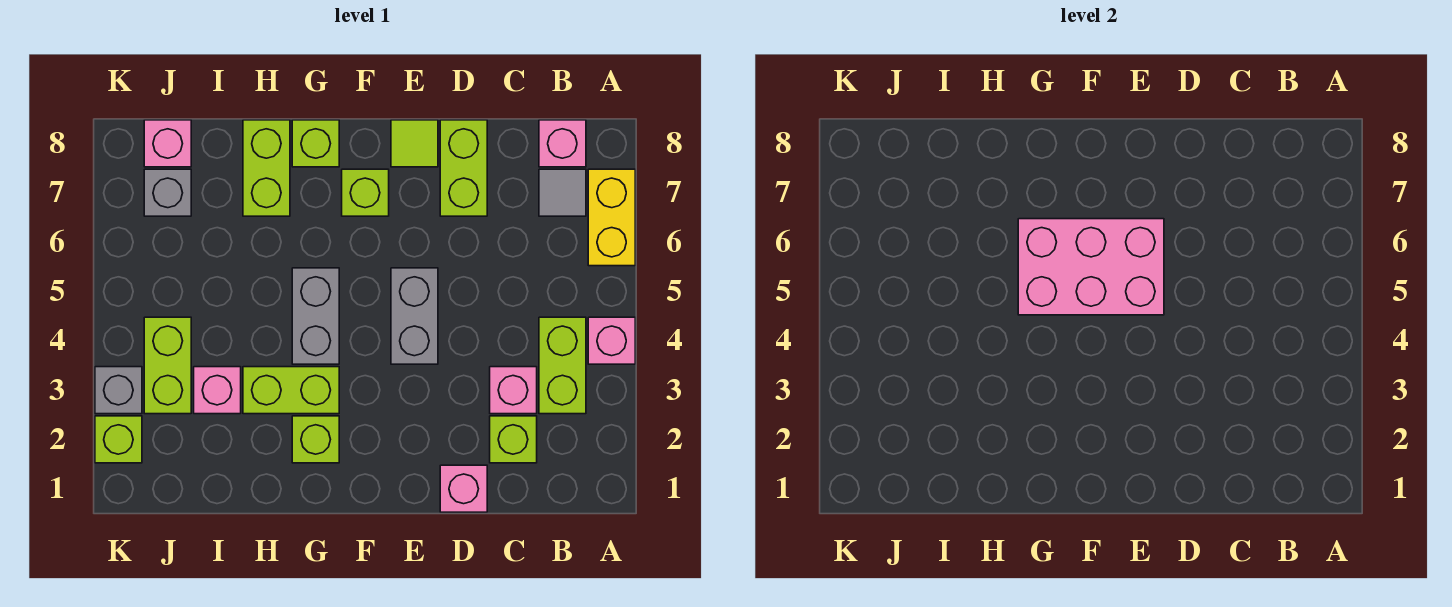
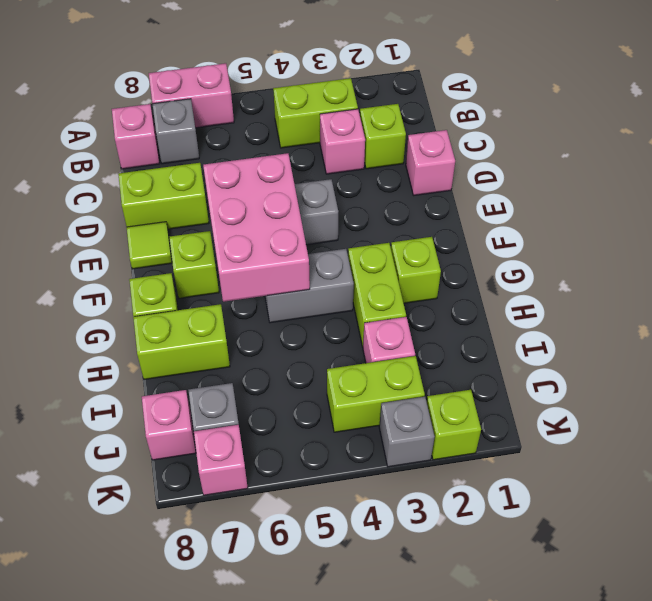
pink 1x1 brick [588,317,635,364] -> pink 1x1 brick moved to [194,425,248,495]
yellow 1x2 brick [588,169,635,266] -> pink 1x2 brick [149,63,234,128]
grey 1x1 tile [539,169,586,216] -> grey 1x1 brick [153,99,199,164]

